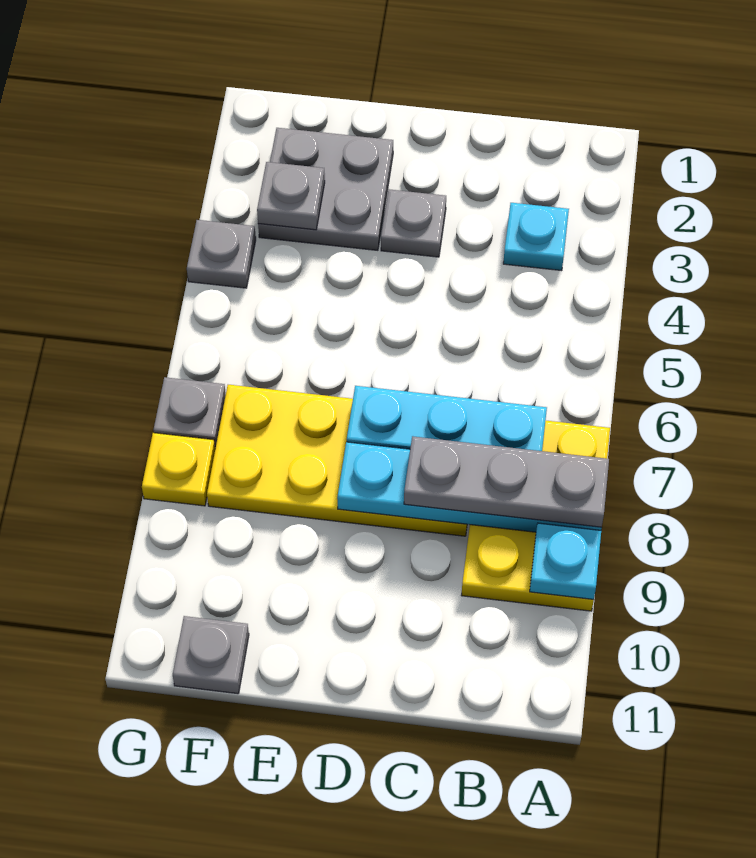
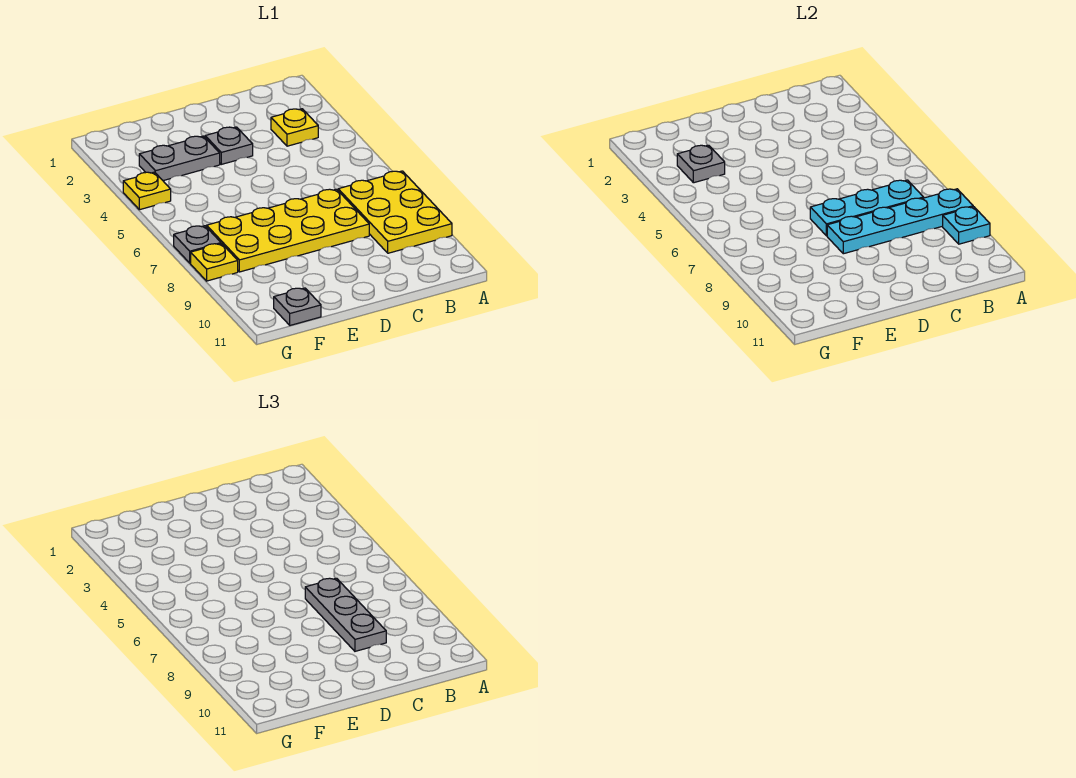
grey 1x3 plate [404,436,609,527] -> grey 1x3 plate turned to [305,578,386,651]
cyan 1x1 plate [503,203,569,271] -> yellow 1x1 plate [271,109,318,146]
grey 2x2 plate [258,128,393,250] -> grey 1x2 plate [139,136,220,181]
grey 1x1 plate [187,220,256,288] -> yellow 1x1 plate [123,172,171,210]

